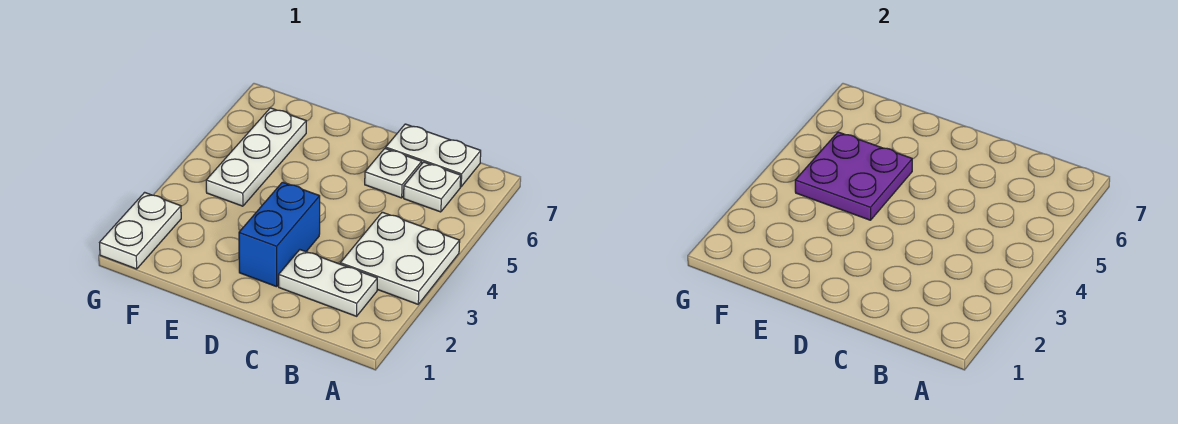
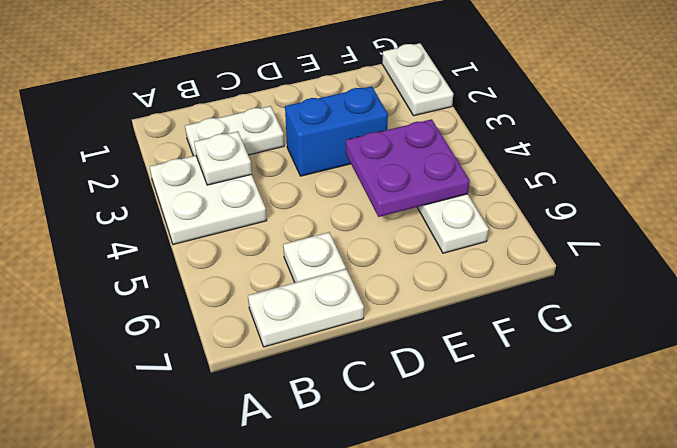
white 1x1 plate [404,162,461,212] -> white 1x1 plate moved to [194,131,252,185]
blue 1x2 brick [239,182,320,287] -> blue 1x2 brick turned to [285,86,388,176]

